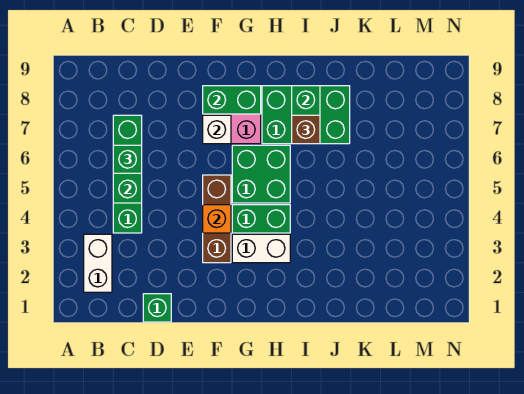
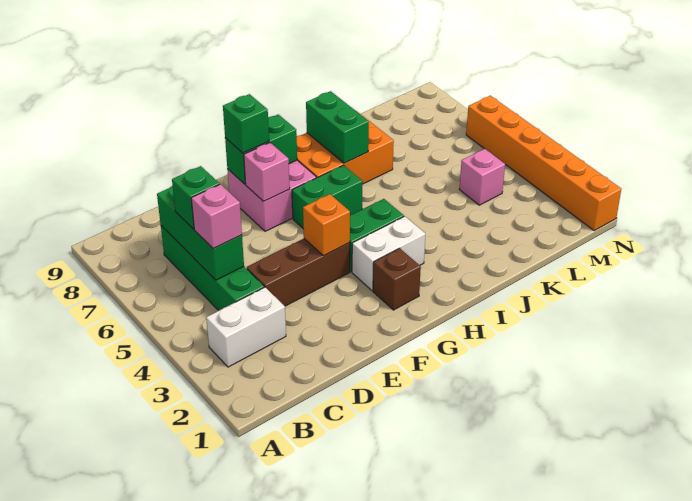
white 1x2 brick [84,234,112,292] -> white 1x2 brick turned to [206,287,286,367]
none -> pink 1x1 brick [191,184,242,249]
green 1x1 brick [143,294,171,322] -> green 1x1 brick moved to [223,94,269,153]
brown 1x3 brick [203,175,231,263] -> brown 1x3 brick turned to [247,239,350,306]
white 1x1 brick [203,115,231,144] -> pink 1x1 brick [244,143,290,201]
green 2x2 brick [232,145,290,203] -> green 1x2 brick [292,165,363,229]
green 2x3 brick [262,86,350,144] -> orange 2x3 brick [297,112,394,184]
brown 1x1 brick [292,115,320,144] -> brown 1x1 brick moved to [373,248,421,310]
none -> pink 1x1 brick [459,149,505,205]
none -> orange 1x6 brick [466,95,621,231]

